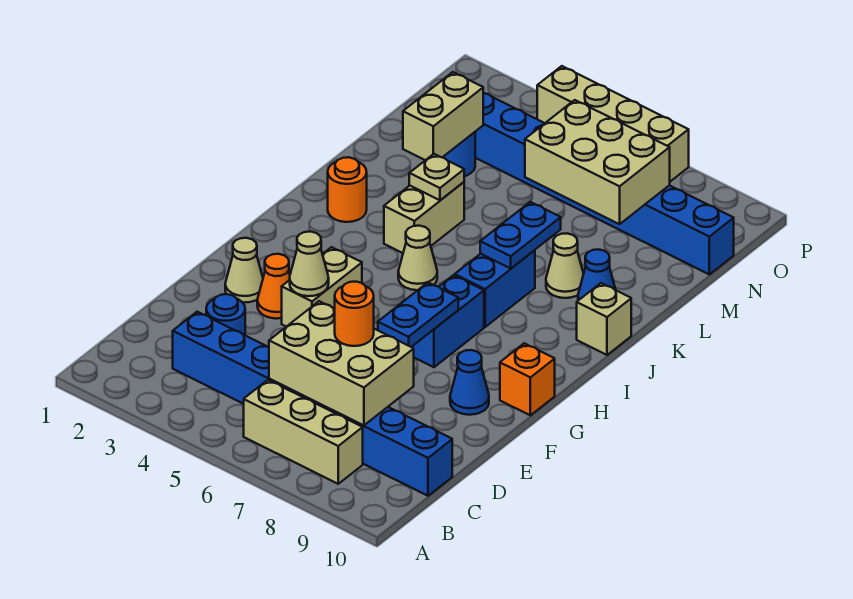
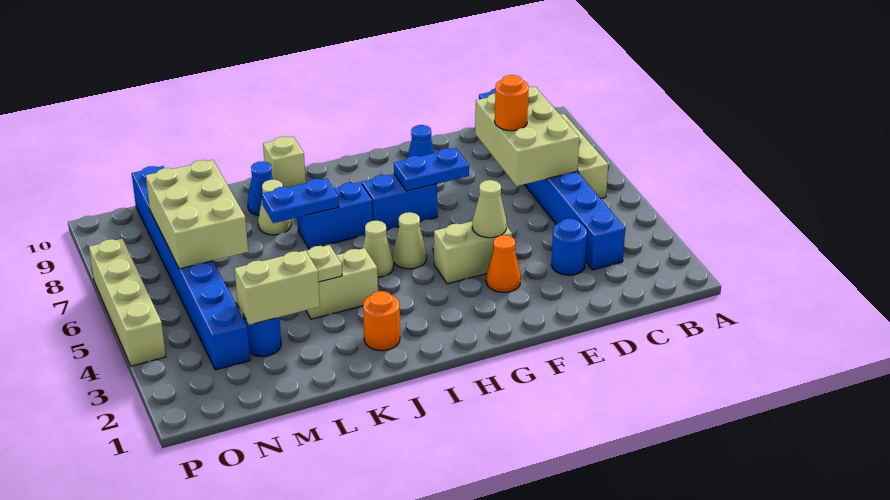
tan 1x1 cone [225,238,263,303] -> tan 1x1 cone moved to [393,212,427,269]
orange 1x1 brick [500,343,555,415] -> none

